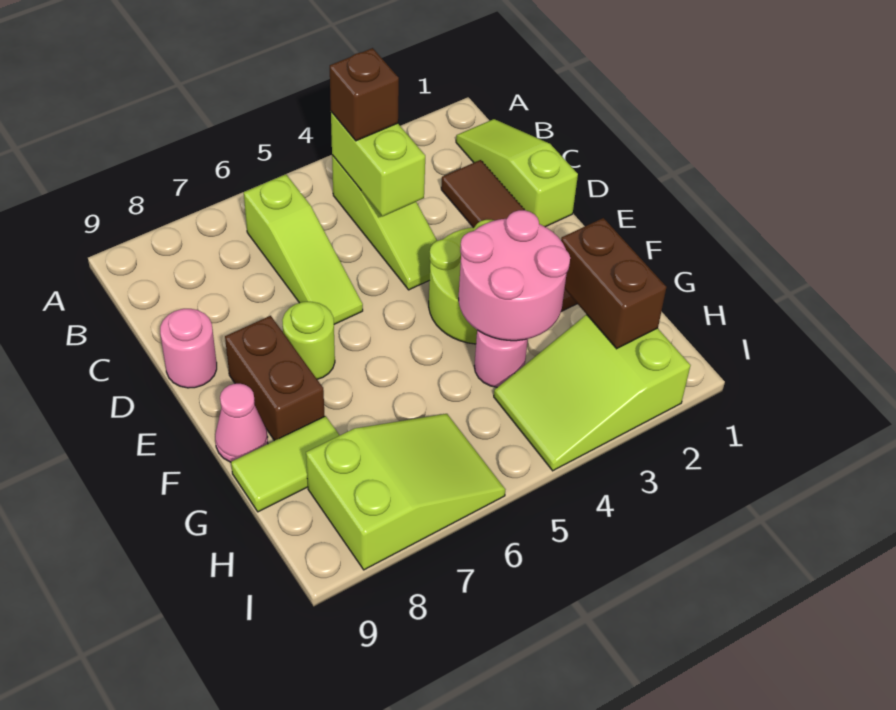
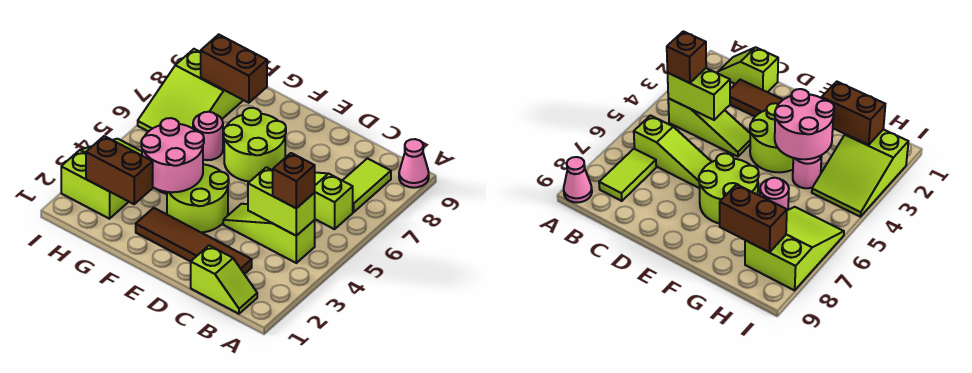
lime 1x3 slope [456,119,578,227] -> lime 1x2 slope [191,246,257,314]
pink 1x1 round brick [160,309,217,388] -> pink 1x1 round brick moved to [193,112,223,160]
lime 1x1 round brick [282,302,335,379] -> lime 2x2 round brick [223,108,286,182]
brown 1x2 brick [225,316,325,441] -> brown 1x2 brick moved to [200,34,267,103]
pink 1x1 cone [215,384,268,462] -> pink 1x1 cone moved to [399,139,429,188]
lime 1x2 tile [231,416,340,512] -> lime 1x2 tile moved to [342,158,391,212]

